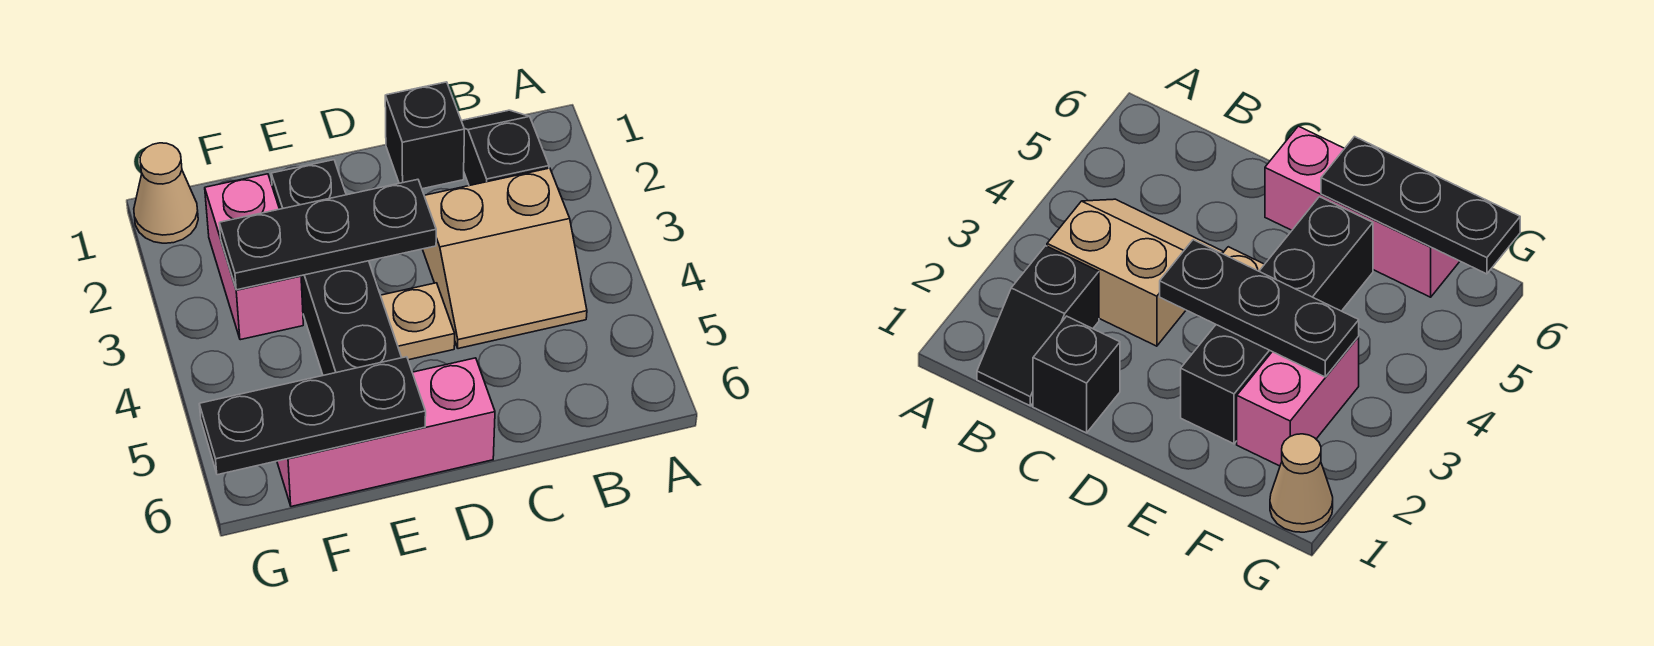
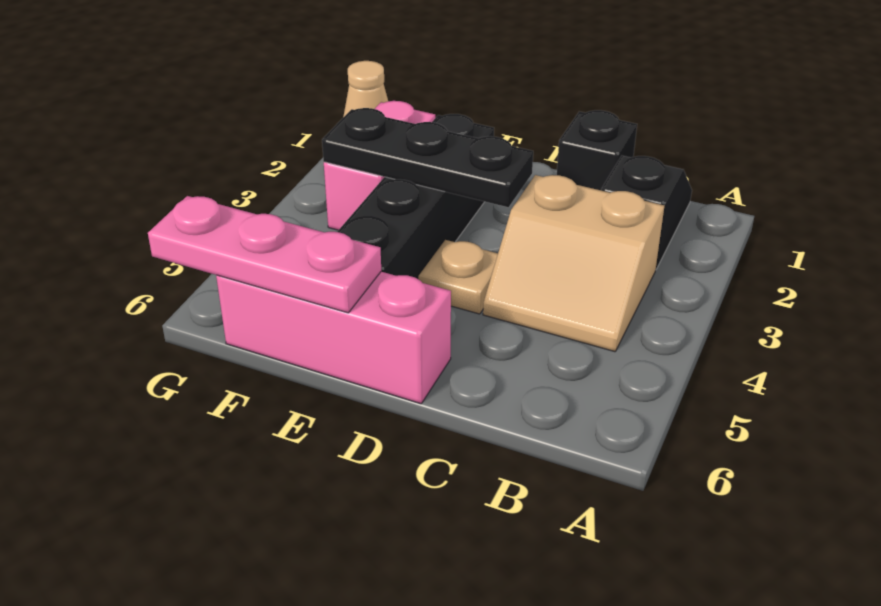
black 1x3 plate [199,357,426,475] -> pink 1x3 plate [148,196,381,313]

